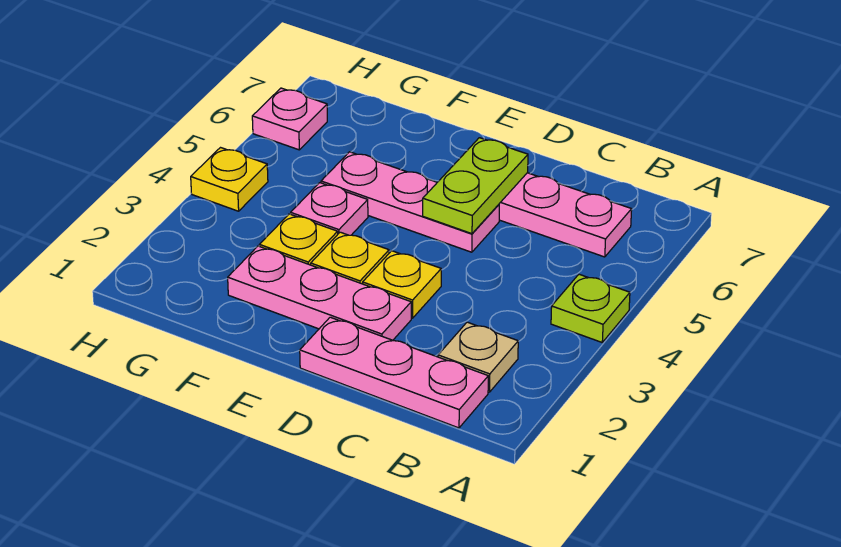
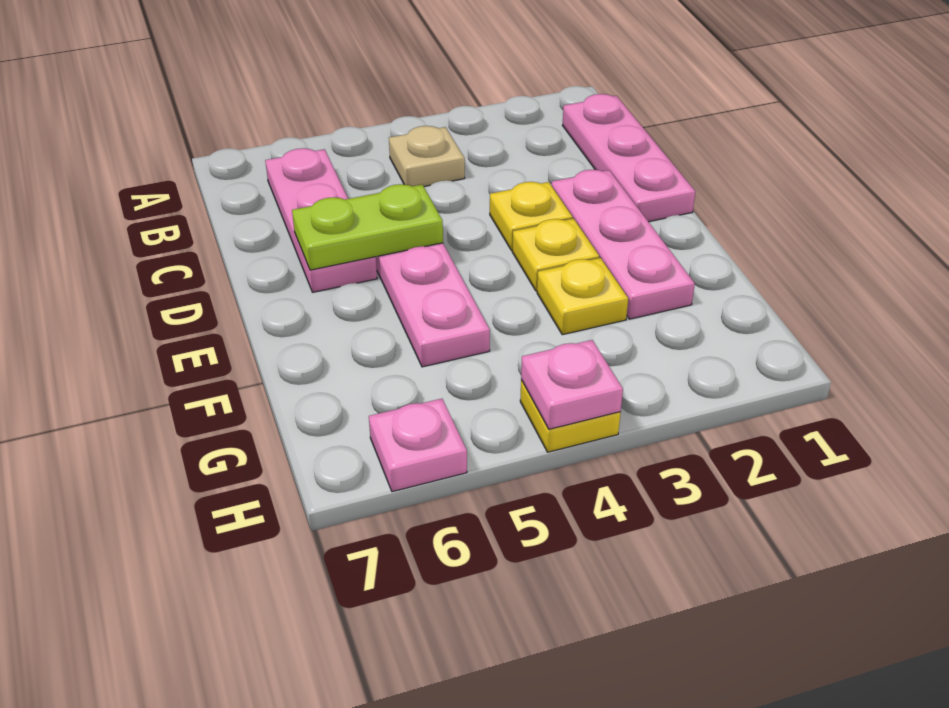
lime 1x1 plate [551,274,630,342] -> none
tan 1x1 plate [438,322,518,392] -> tan 1x1 plate moved to [389,126,465,186]
pink 1x1 plate [291,183,368,235] -> pink 1x1 plate moved to [521,340,623,429]

